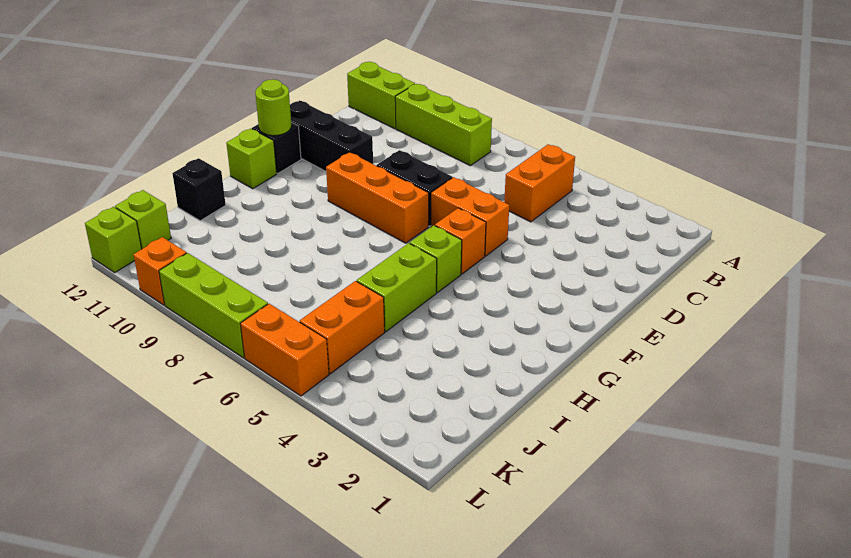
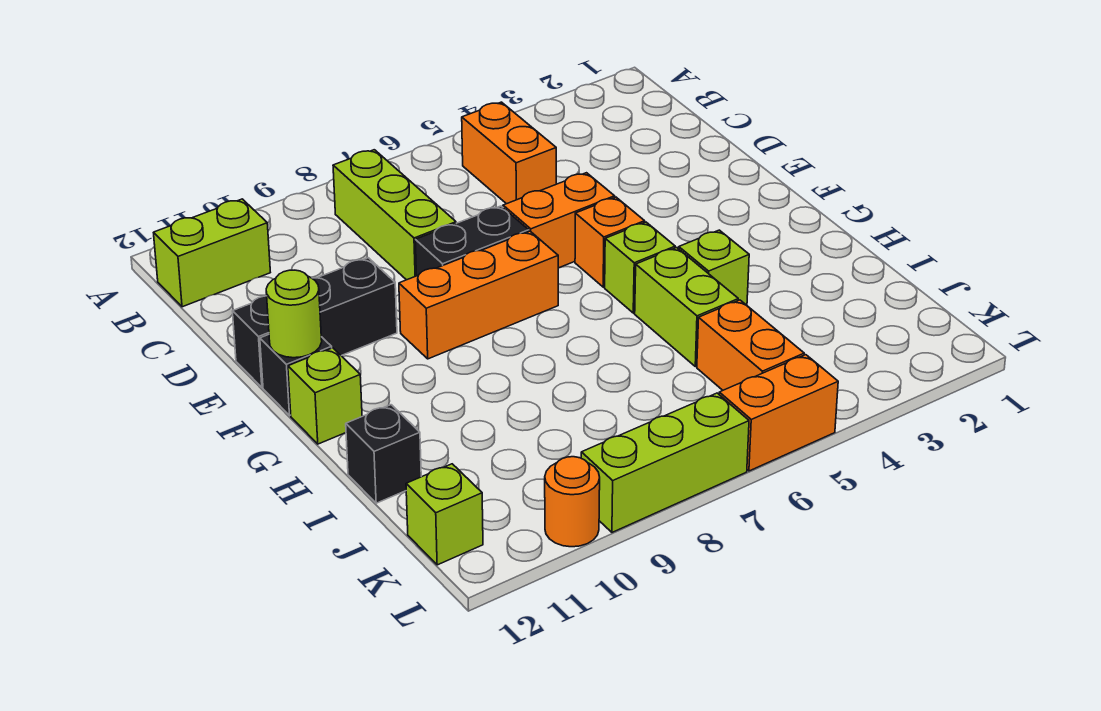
lime 1x3 brick [395,84,492,166] -> lime 1x3 brick turned to [333,150,456,280]
orange 1x1 brick [134,237,187,305] -> orange 1x1 round brick [545,457,600,547]
lime 1x1 brick [85,207,141,273] -> lime 1x1 brick moved to [679,230,749,305]

